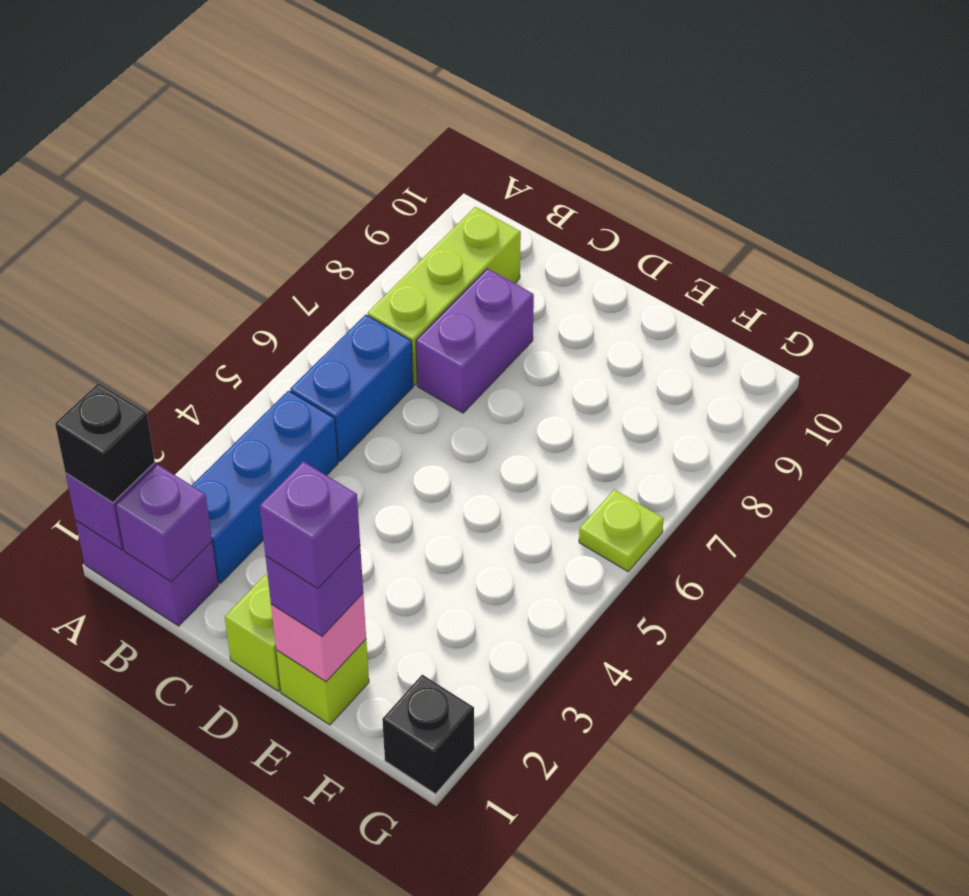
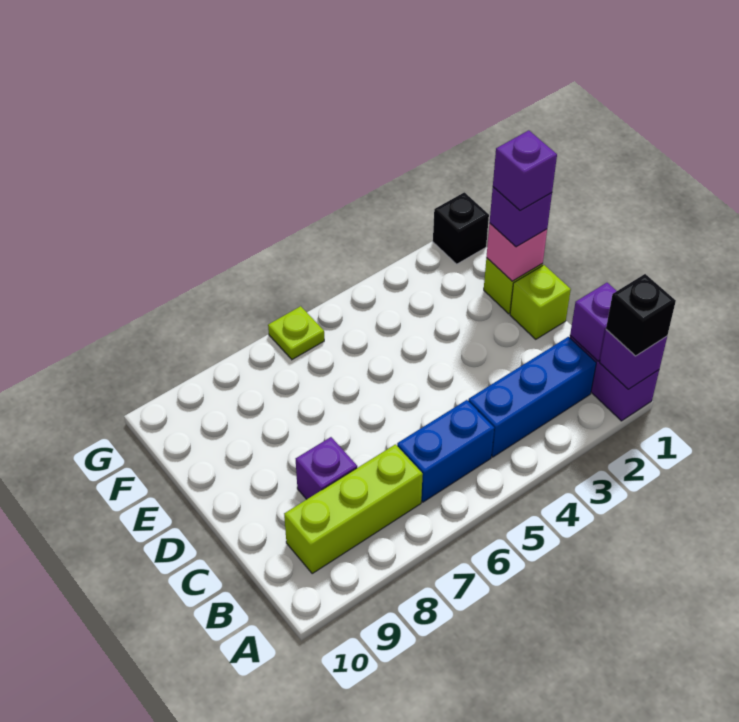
purple 1x2 brick [416,269,534,413] -> purple 1x1 brick [296,437,357,499]

